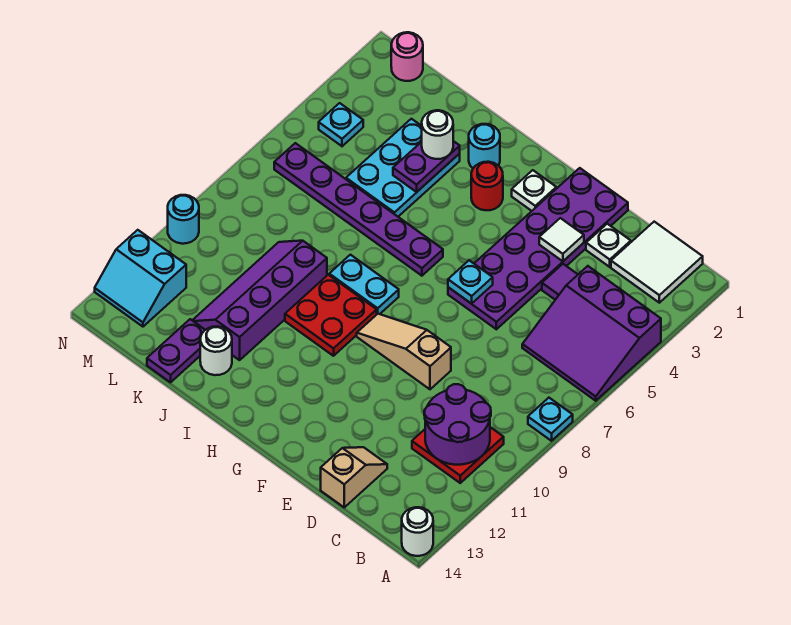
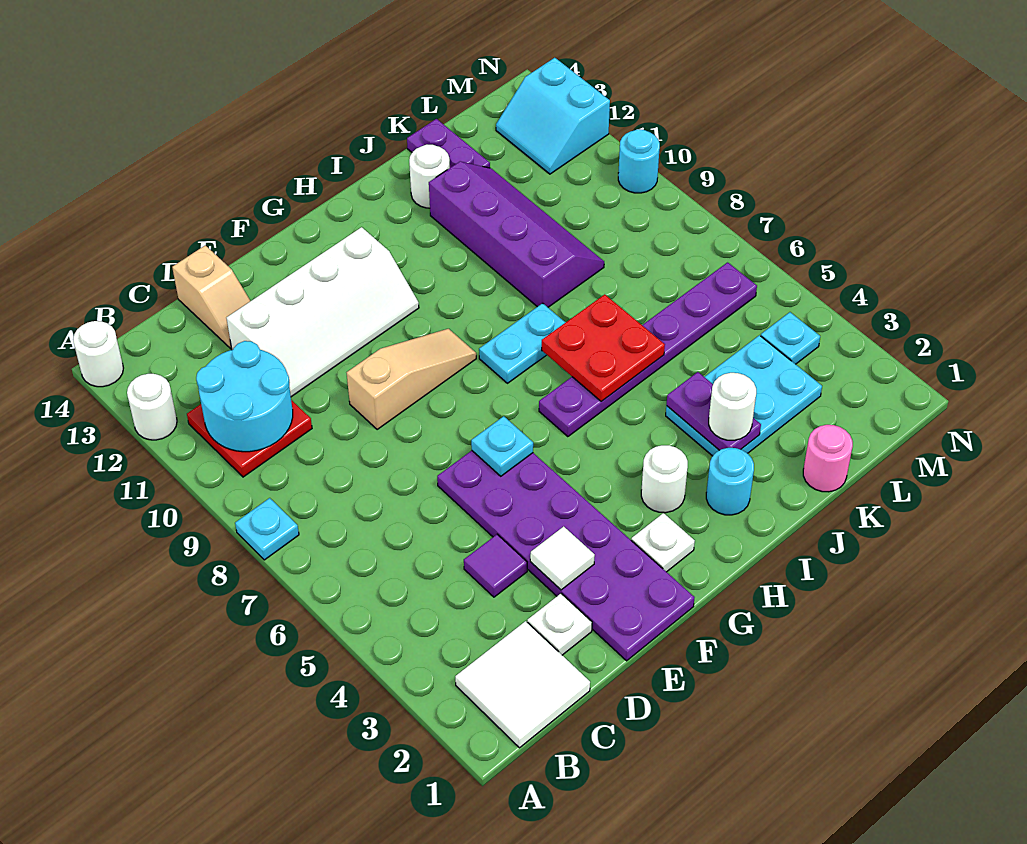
purple 3x3 slope [522,266,661,401] -> none
none -> white 1x1 round brick [127,374,177,440]
purple 2x2 round brick [424,384,491,465] -> cyan 2x2 round brick [196,341,293,452]
none -> white 2x4 slope [226,227,419,397]
red 1x1 round brick [471,162,503,210] -> white 1x1 round brick [641,445,688,513]
red 2x2 plate [285,275,377,356] -> red 2x2 plate moved to [542,294,665,401]
cyan 2x3 plate [346,119,460,217] -> cyan 2x3 plate turned to [666,335,822,456]
pink 1x1 round brick [391,32,423,81] -> pink 1x1 round brick moved to [803,425,853,492]
cyan 2x2 slope [95,230,186,327] -> cyan 2x2 slope turned to [496,58,610,174]

